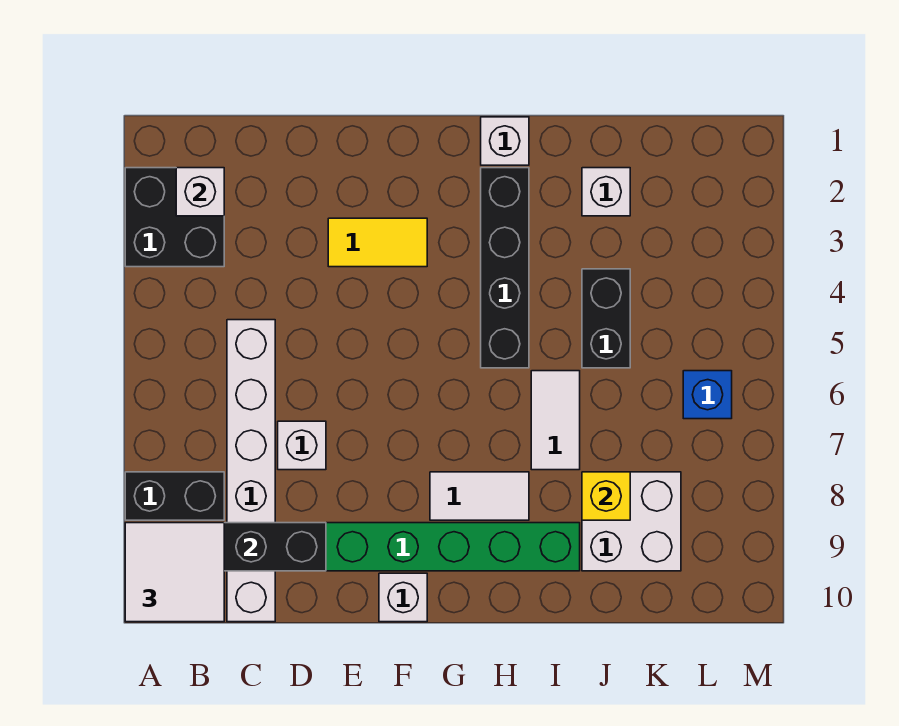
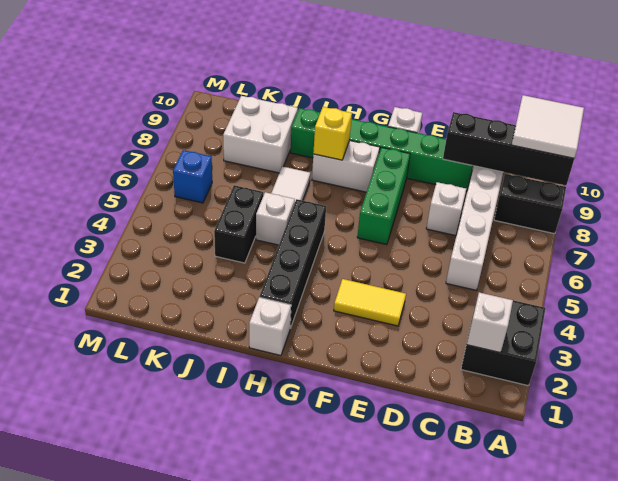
none -> green 1x3 brick [357,147,410,245]
white 1x2 tile [430,472,529,520] -> white 1x2 brick [312,141,380,192]
white 1x1 brick [582,168,630,216] -> white 1x1 brick moved to [256,192,295,245]
yellow 1x1 brick [582,472,630,520] -> yellow 1x1 brick moved to [313,107,352,160]

